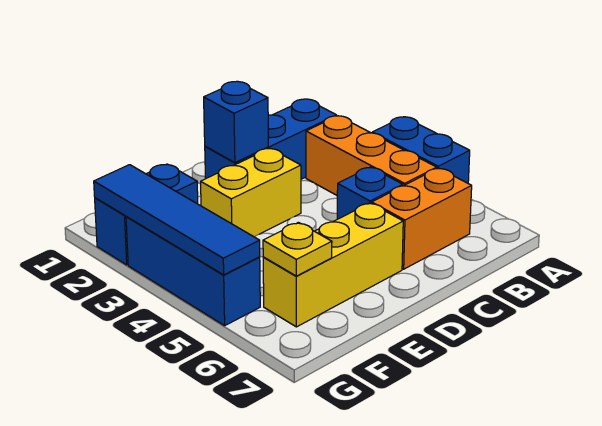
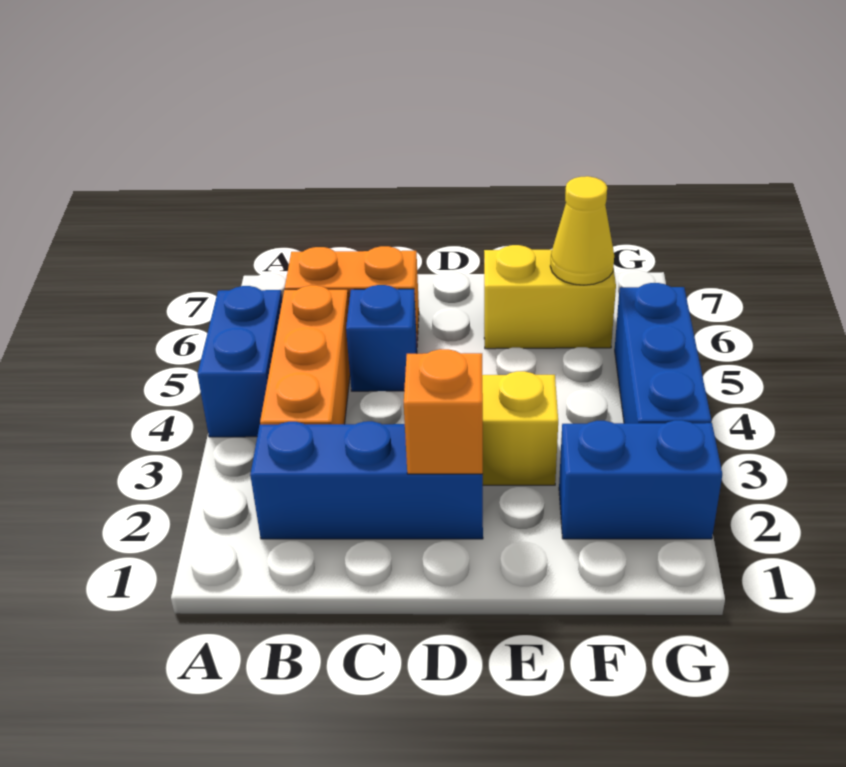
blue 1x1 brick [204,81,268,163] -> orange 1x1 brick [404,349,483,474]
yellow 1x3 brick [263,203,403,327] -> yellow 1x2 brick [484,245,616,349]
yellow 1x1 plate [263,222,332,276] -> yellow 1x1 cone [550,176,614,285]
blue 1x4 tile [94,165,260,275] -> none

